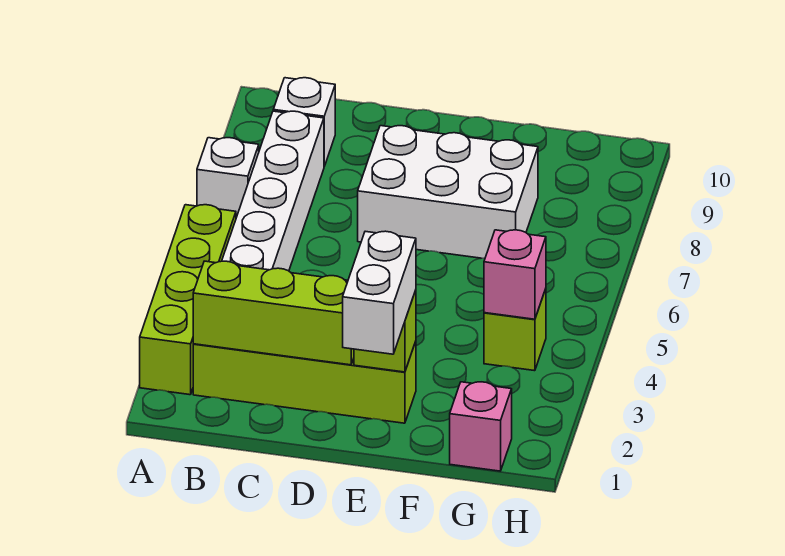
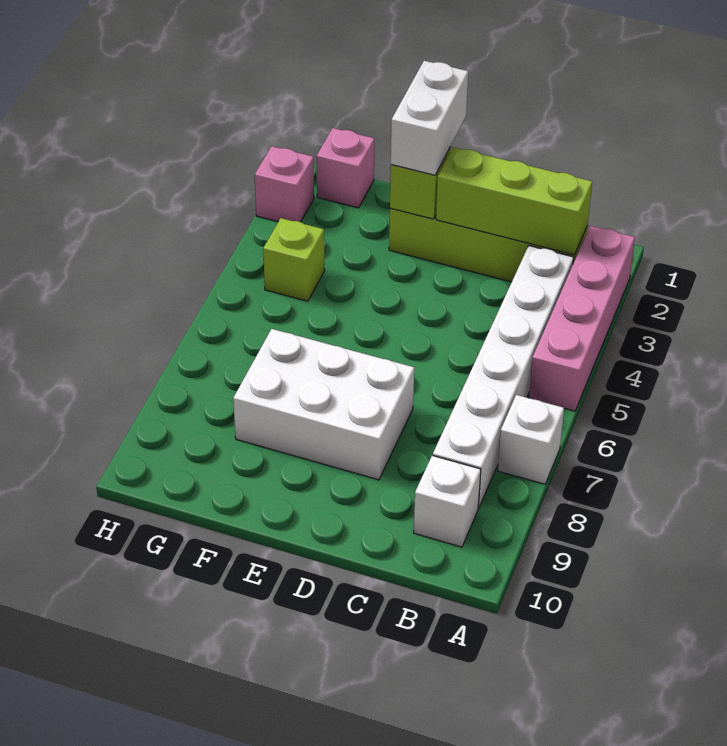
lime 1x4 brick [140,205,236,395] -> pink 1x4 brick [529,226,635,411]
pink 1x1 brick [484,230,546,319] -> pink 1x1 brick moved to [255,146,314,222]

